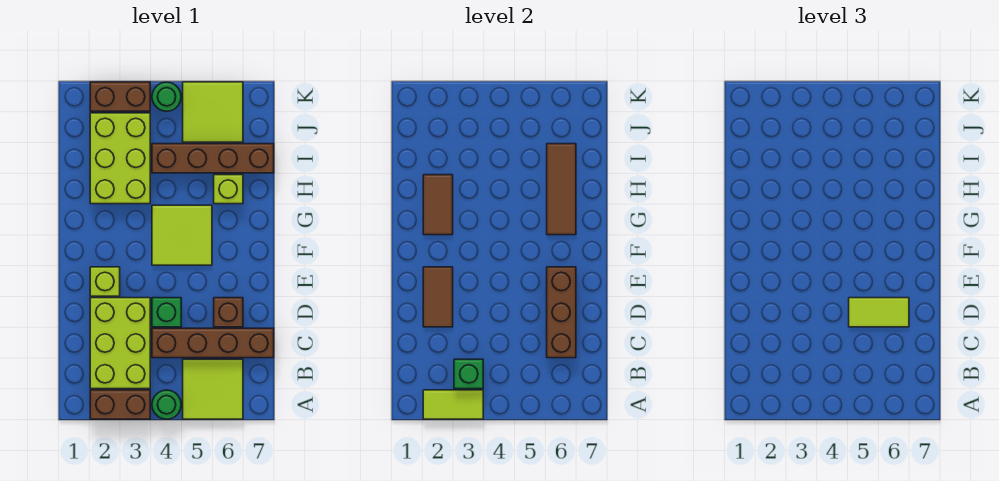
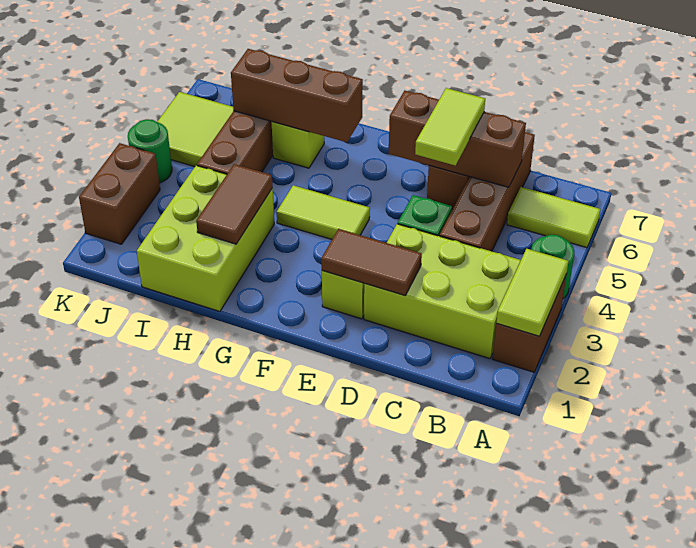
lime 2x2 tile [183,359,243,419] -> lime 1x2 tile [507,187,601,248]
green 1x1 brick [454,359,483,389] -> none
lime 2x2 tile [152,205,212,265] -> lime 1x2 tile [277,185,370,239]
brown 1x2 tile [423,175,453,235] -> brown 1x2 tile turned to [196,164,273,244]
brown 1x3 tile [547,144,576,235] -> brown 1x3 brick [231,49,363,142]
lime 2x3 brick [90,113,150,204] -> lime 2x3 brick turned to [137,166,274,311]

